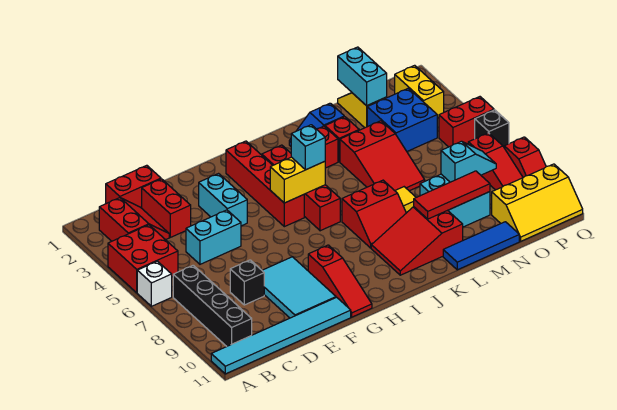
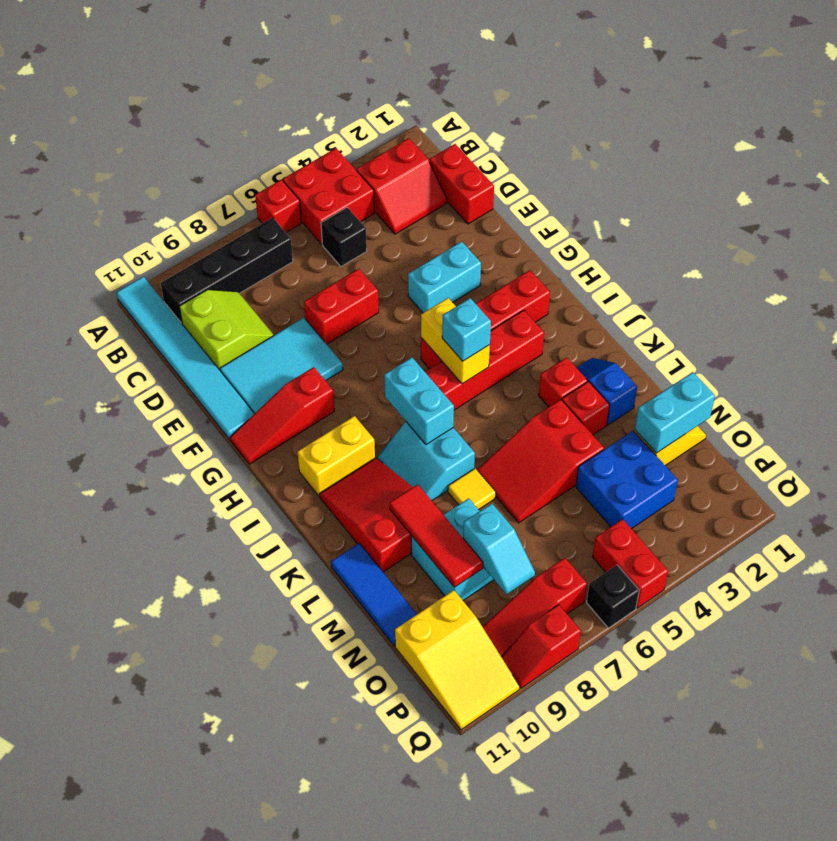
white 1x1 brick [137,261,172,306] -> red 1x1 brick [255,180,301,232]
none -> lime 2x2 slope [179,290,274,370]
red 1x2 brick [142,179,191,237] -> red 1x2 brick moved to [304,269,379,344]
cyan 1x2 brick [186,210,241,264] -> cyan 1x2 brick moved to [384,358,454,445]
black 1x1 brick [230,260,264,305] -> black 1x1 brick moved to [321,207,367,266]
red 2x2 slope [342,180,406,248] -> cyan 2x2 slope [377,422,475,501]
yellow 2x3 slope [492,164,583,241] -> yellow 2x3 slope turned to [395,590,520,730]
yellow 1x2 brick [394,65,444,118] -> yellow 1x2 brick moved to [298,416,375,496]

